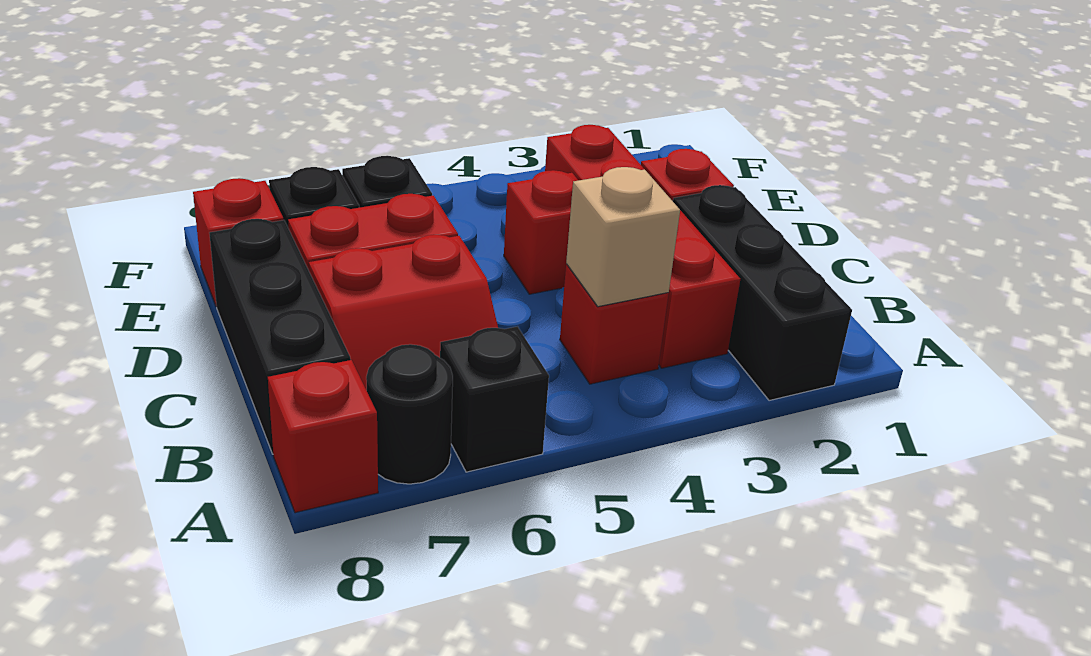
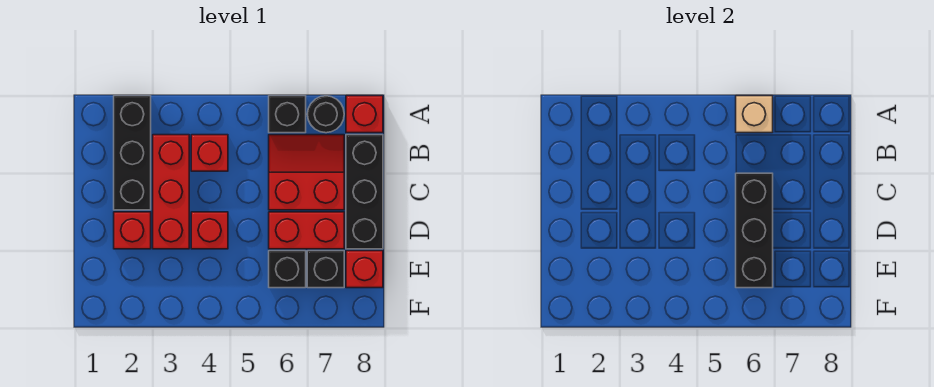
red 1x4 brick [545,125,740,368] -> red 1x3 brick [153,135,189,249]
tan 1x1 brick [566,167,680,307] -> tan 1x1 brick moved to [736,96,773,133]
none -> black 1x3 brick [736,173,773,288]

